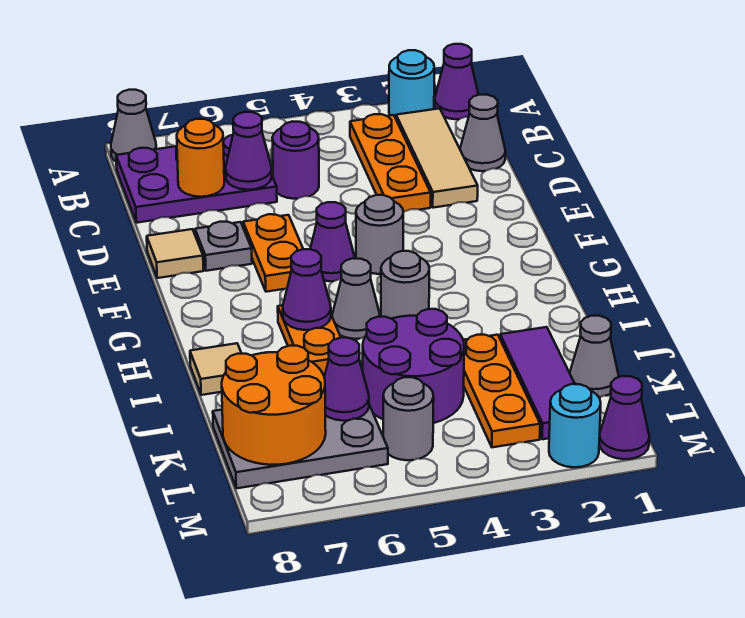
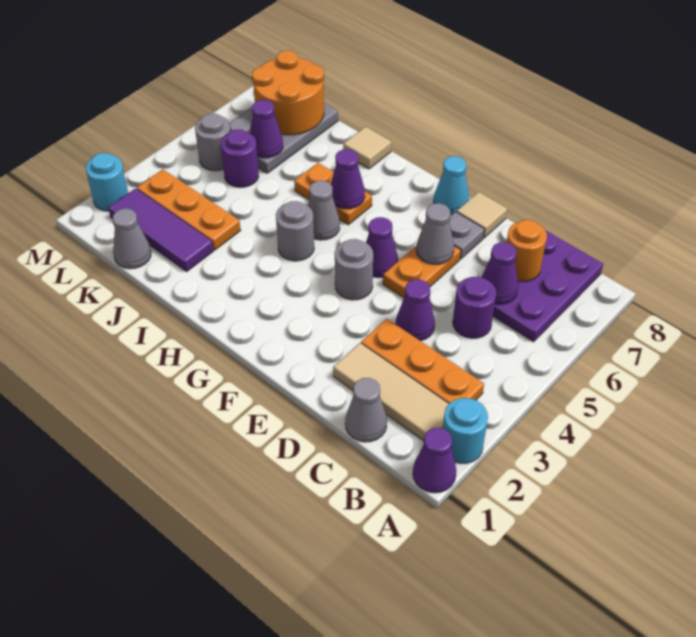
grey 1x1 cone [111,90,156,161] -> grey 1x1 cone moved to [416,203,454,264]
orange 1x2 plate [243,214,303,292] -> orange 1x2 plate turned to [383,245,461,298]
none -> cyan 1x1 cone [434,156,469,215]
purple 2x2 round brick [363,309,464,423] -> purple 1x1 round brick [221,130,259,187]
purple 1x1 cone [599,376,649,459] -> purple 1x1 cone moved to [396,279,435,341]

